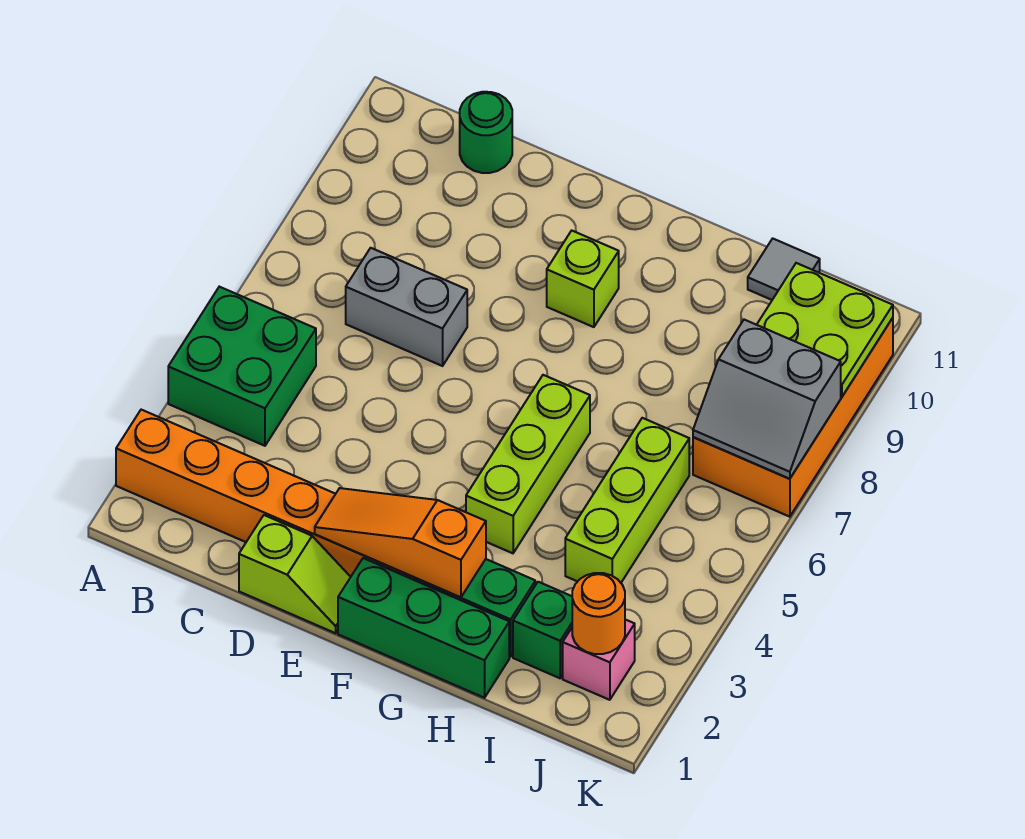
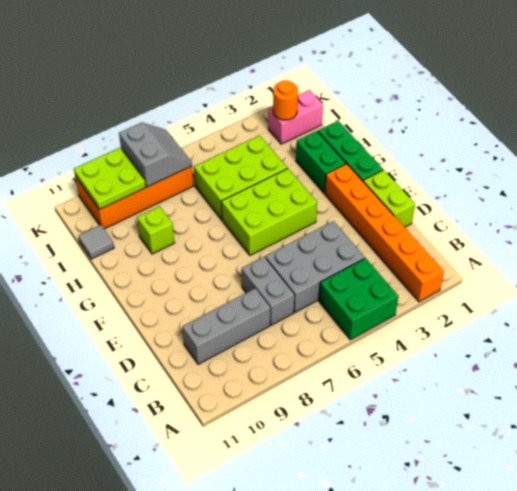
none -> grey 2x3 brick [265,221,365,312]
none -> grey 1x3 brick [182,288,270,364]
green 1x1 round brick [460,92,512,173] -> none
lime 1x2 slope [239,515,350,633] -> lime 1x2 brick [363,170,415,227]
orange 1x3 slope [315,488,486,597] -> none
lime 1x1 brick [547,231,619,327] -> lime 1x1 brick moved to [137,206,174,254]
lime 1x3 brick [466,375,590,553] -> lime 2x3 brick [221,168,317,255]
green 1x1 brick [513,582,572,678] -> none
lime 1x3 brick [565,418,689,583] -> lime 2x3 brick [194,136,287,220]
pink 1x1 brick [563,620,635,700] -> pink 1x2 brick [268,90,323,144]

